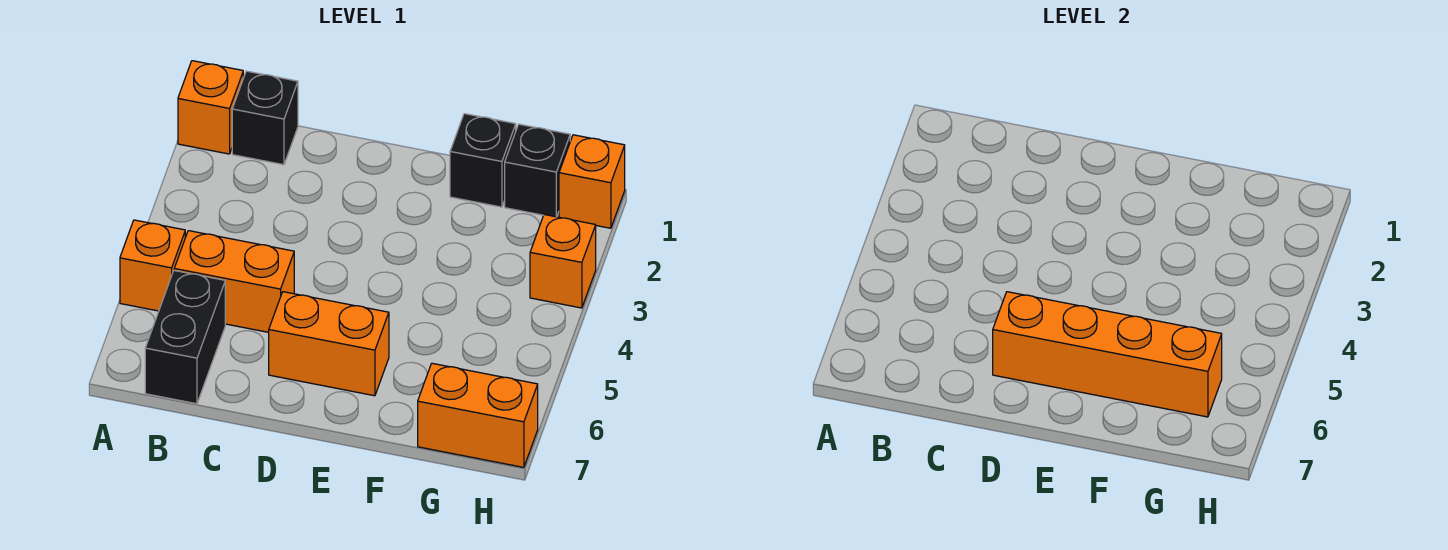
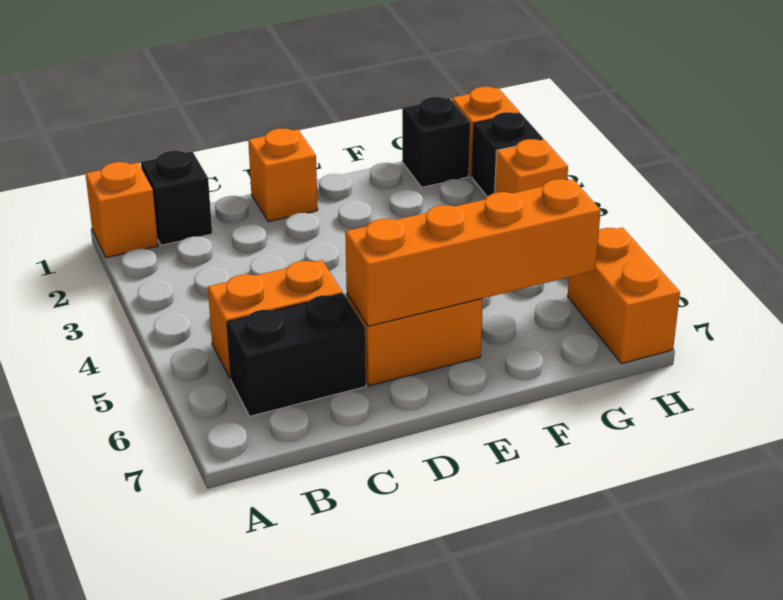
orange 1x1 brick [120,220,185,311] -> orange 1x1 brick moved to [248,129,318,222]
black 1x2 brick [145,271,225,404] -> black 1x2 brick turned to [227,294,366,416]
black 1x1 brick [450,114,516,207] -> black 1x1 brick moved to [472,112,543,197]
orange 1x2 brick [418,363,538,467] -> orange 1x2 brick turned to [568,228,680,364]

